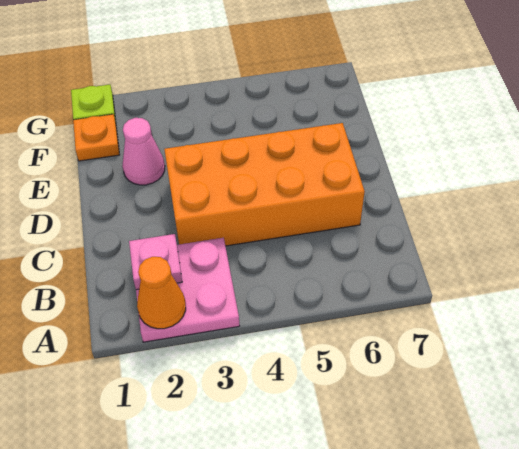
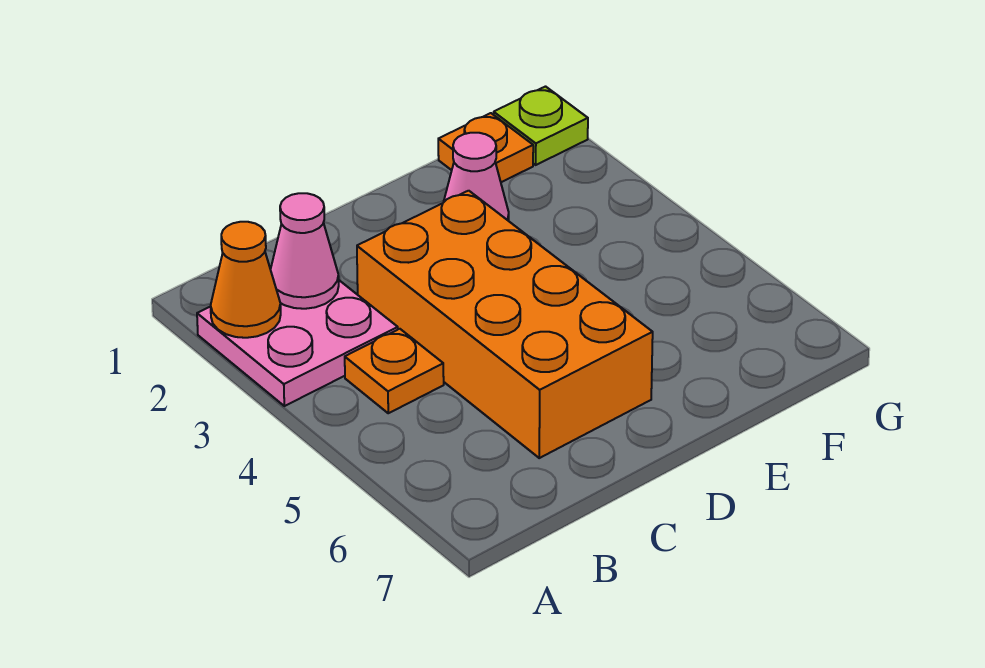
pink 1x1 plate [129,234,182,290] -> pink 1x1 cone [271,193,339,309]
none -> orange 1x1 plate [345,329,444,413]

